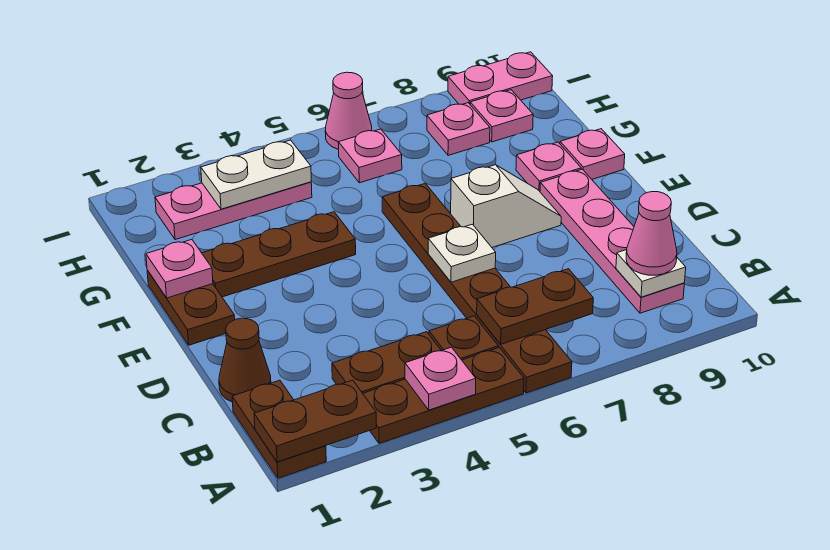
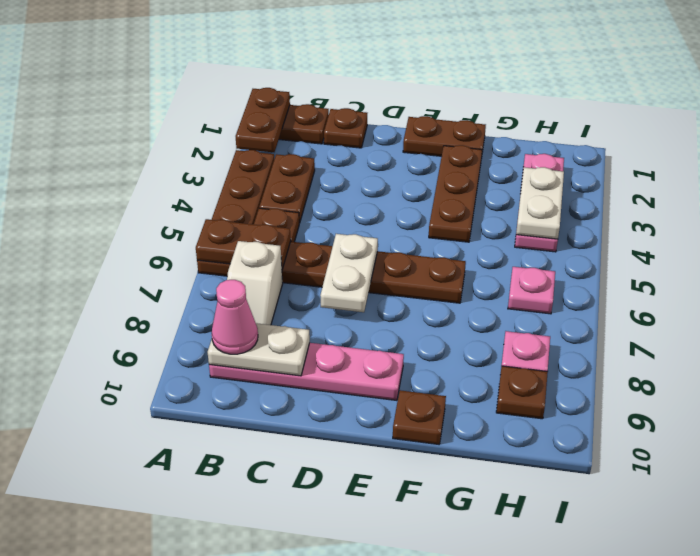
pink 1x1 plate [405,347,476,410] -> none
brown 1x2 plate [477,269,593,344] -> brown 1x2 plate turned to [196,219,291,269]
white 1x1 plate [616,250,686,297] -> white 1x2 plate [208,323,310,376]
brown 1x1 cone [219,318,271,402] -> brown 1x1 plate [324,108,367,148]
white 1x1 plate [428,224,496,282] -> white 1x2 plate [320,234,378,312]
white 1x2 slope [451,165,561,247] -> white 1x2 slope moved to [227,241,283,325]
pink 1x1 plate [146,240,213,298] -> none
pink 1x1 plate [516,142,581,191] -> none
pink 1x1 plate [560,129,625,179] -> brown 1x1 plate [393,390,446,444]
pink 1x1 plate [470,90,533,142] -> brown 1x1 plate [496,366,548,419]
pink 1x1 cone [325,72,372,149] -> none
pink 1x2 plate [448,52,553,104] -> none

